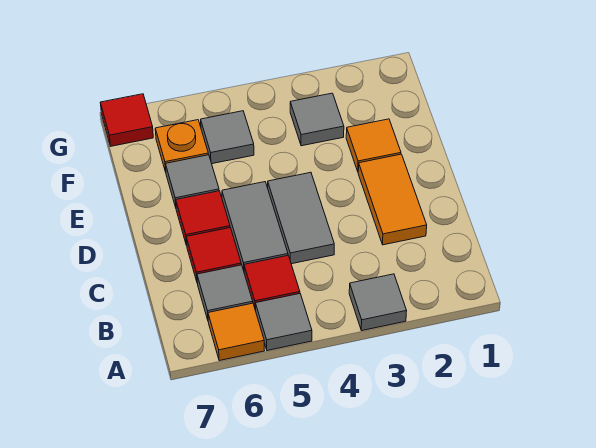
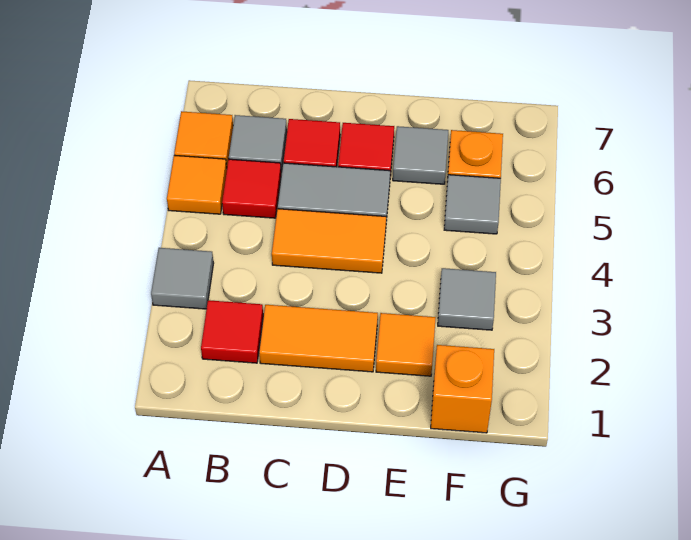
grey 1x1 tile [256,294,312,350] -> orange 1x1 tile [167,155,227,214]
grey 1x2 tile [268,172,334,264] -> orange 1x2 tile [272,209,386,273]
none -> orange 1x1 brick [431,345,494,433]
red 1x1 tile [100,94,153,146] -> red 1x1 tile moved to [201,300,263,363]

